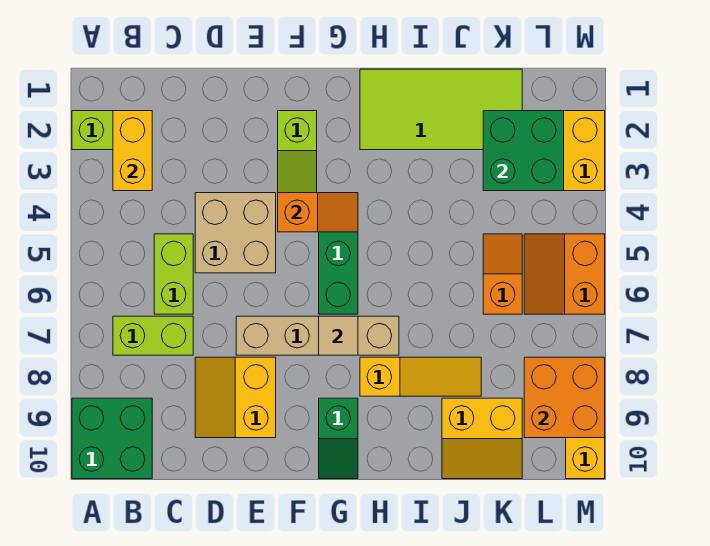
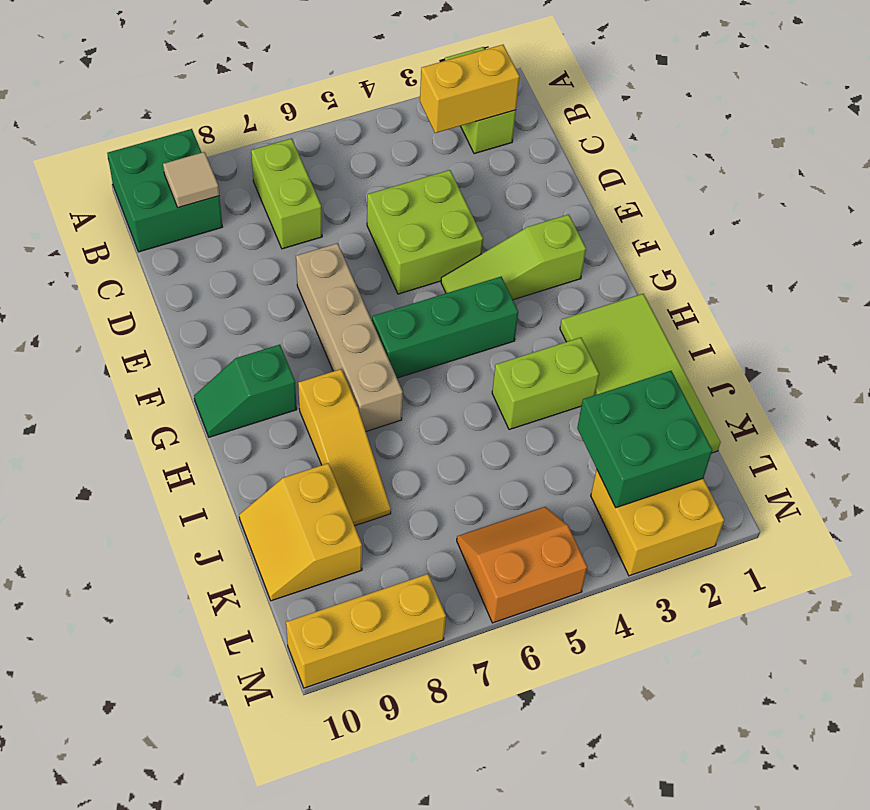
lime 1x2 brick [154,234,193,314] -> lime 1x2 brick moved to [492,338,599,430]
tan 2x2 brick [195,193,276,273] -> lime 2x2 brick [367,170,483,294]
yellow 2x2 slope [195,357,276,438] -> none
orange 1x2 slope [278,193,358,232] -> none
tan 1x1 tile [319,316,358,355] -> tan 1x1 tile moved to [163,152,219,208]
orange 1x2 slope [483,234,522,314] -> none
orange 2x2 brick [524,357,605,438] -> none

